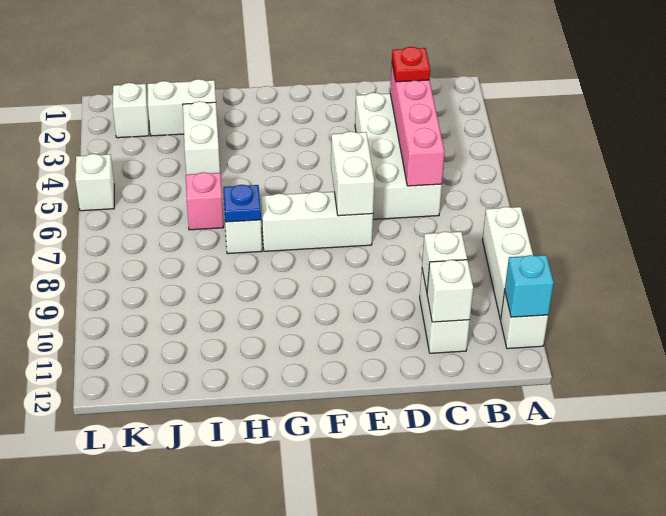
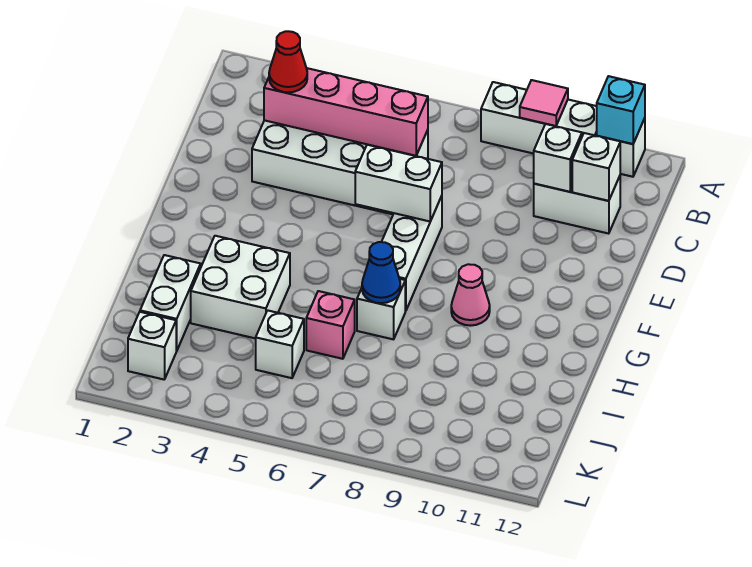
none -> pink 1x1 tile [520,80,568,126]
red 1x1 plate [392,47,430,82] -> red 1x1 cone [269,31,307,92]
none -> pink 1x1 cone [451,264,490,326]
blue 1x1 plate [223,185,261,222] -> blue 1x1 cone [362,242,400,303]
white 1x2 brick [183,101,220,175] -> white 2x2 brick [191,236,290,338]
white 1x1 brick [75,154,114,211] -> white 1x1 brick moved to [256,310,304,378]

